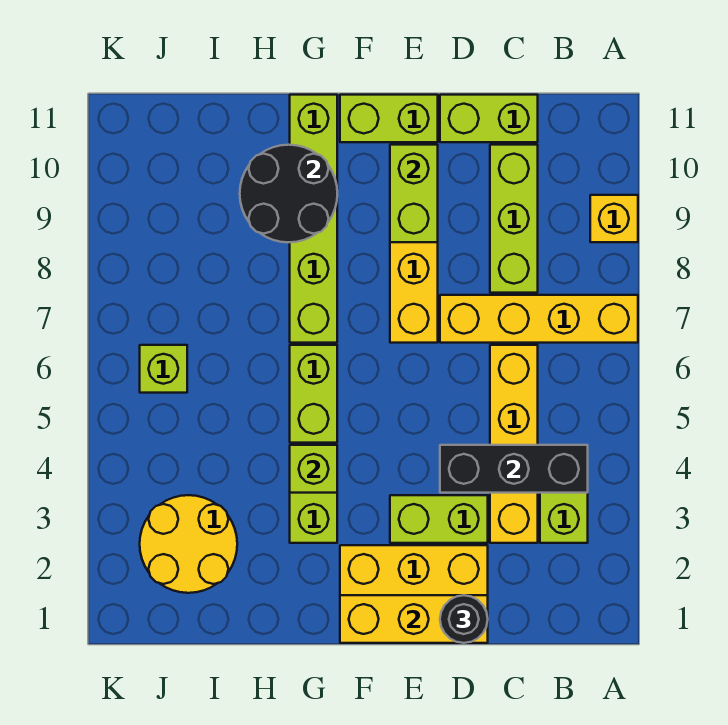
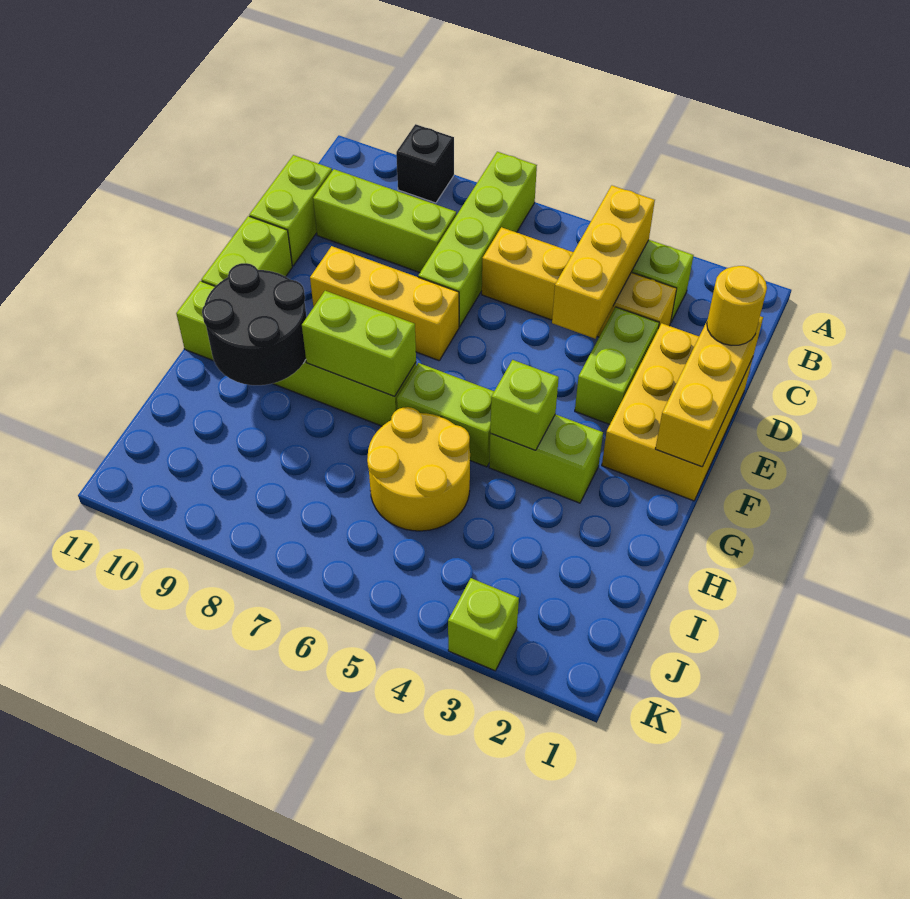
yellow 1x4 brick [440,295,638,343] -> lime 1x4 brick [418,152,537,327]
yellow 1x1 brick [590,195,638,242] -> black 1x1 brick [396,124,454,203]
black 1x3 brick [440,445,588,493] -> yellow 1x3 brick [552,186,655,339]
black 1x1 round brick [440,595,488,643] -> yellow 1x1 round brick [707,266,767,345]
lime 1x2 brick [390,145,438,242] -> lime 1x2 brick moved to [302,291,416,396]
yellow 2x2 round brick [140,495,237,593] -> yellow 2x2 round brick moved to [367,407,470,531]
lime 1x1 brick [140,345,187,393] -> lime 1x1 brick moved to [448,578,519,671]

